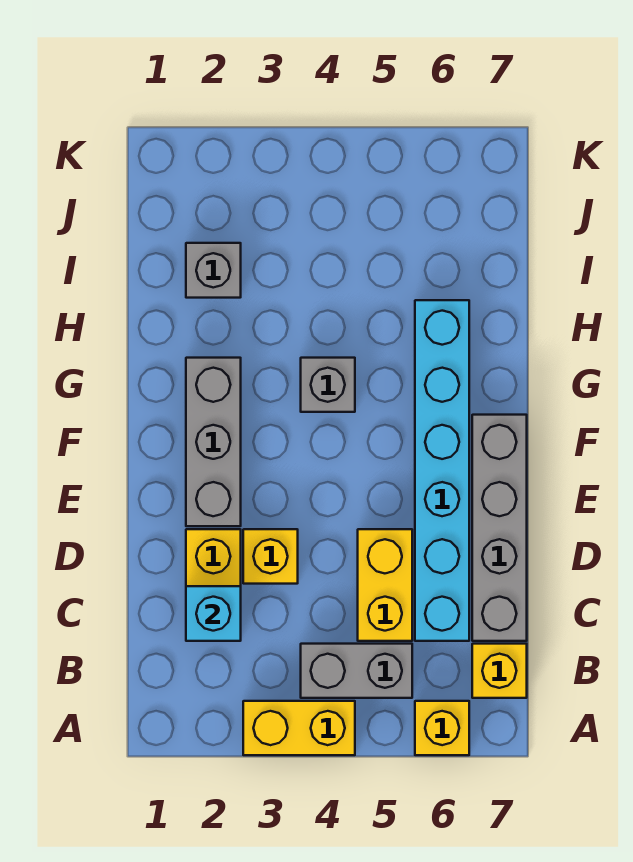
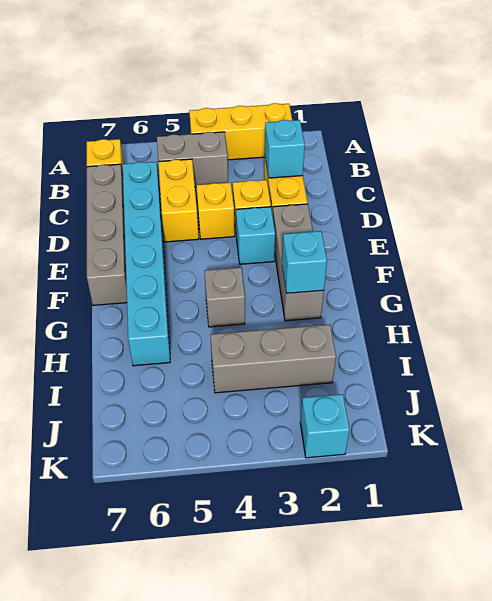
yellow 1x2 brick [243,701,355,755] -> yellow 1x3 brick [189,103,292,160]
yellow 1x1 brick [415,701,469,755] -> yellow 1x1 brick moved to [196,182,234,239]
none -> cyan 1x1 brick [236,207,275,264]
none -> cyan 1x1 brick [282,231,327,293]
grey 1x1 brick [186,243,241,298] -> grey 1x3 brick [210,325,336,393]
none -> cyan 1x1 brick [300,394,350,458]

